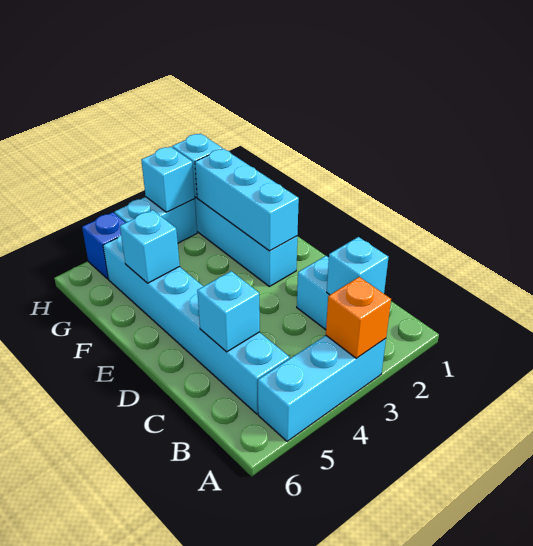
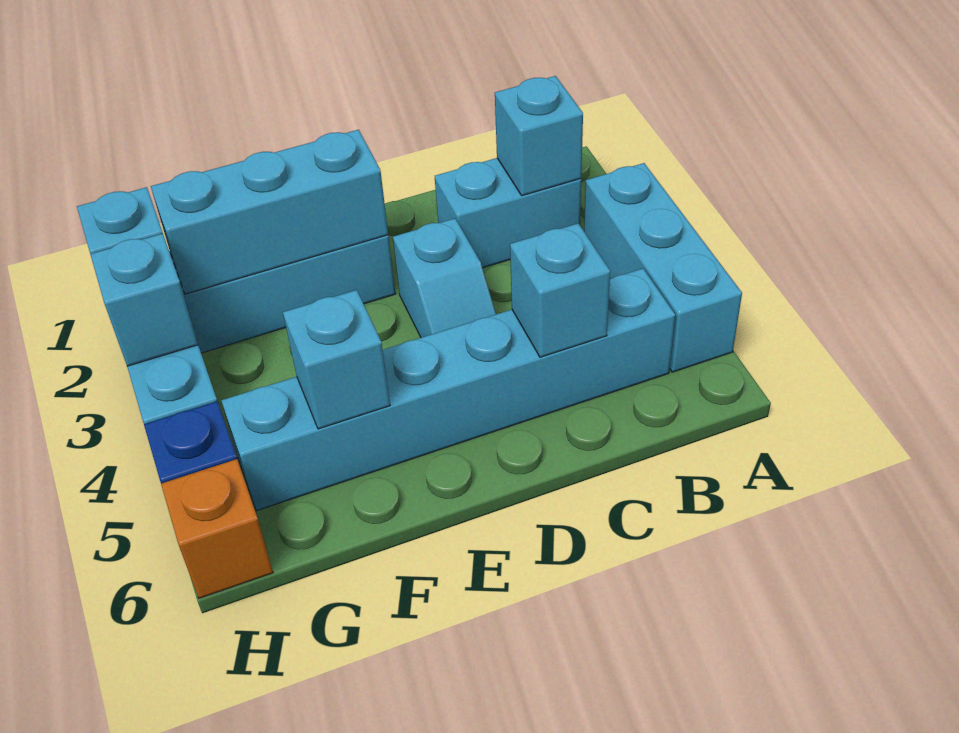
orange 1x1 brick [326,277,391,358] -> orange 1x1 brick moved to [161,459,273,598]
none -> cyan 1x2 slope [393,219,496,338]

